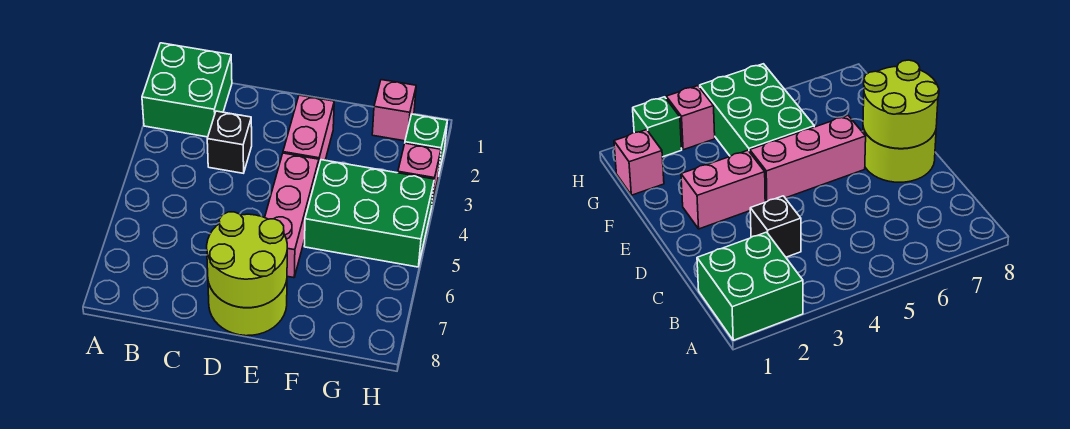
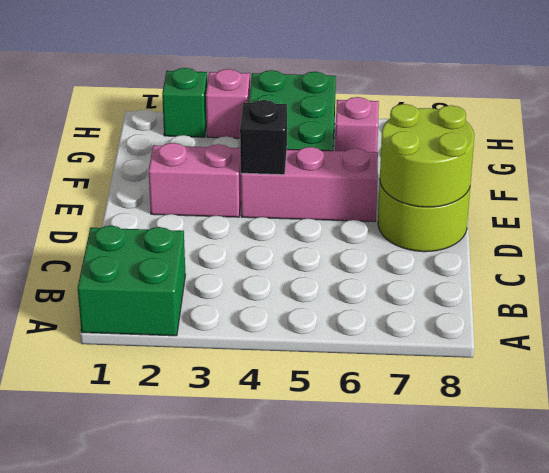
black 1x1 brick [207,111,252,173] -> black 1x1 brick moved to [240,100,287,175]
pink 1x1 brick [372,80,416,141] -> pink 1x1 brick moved to [335,97,379,152]

